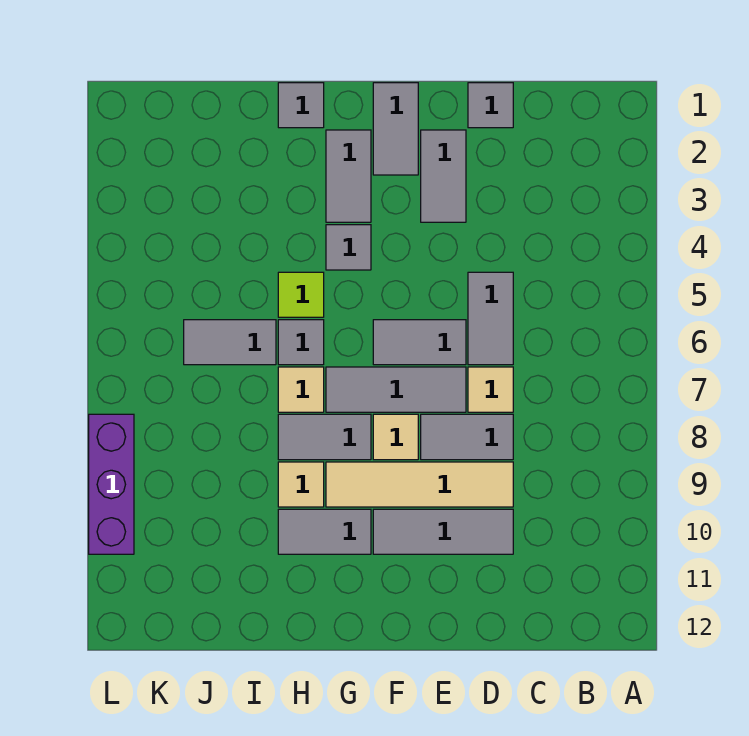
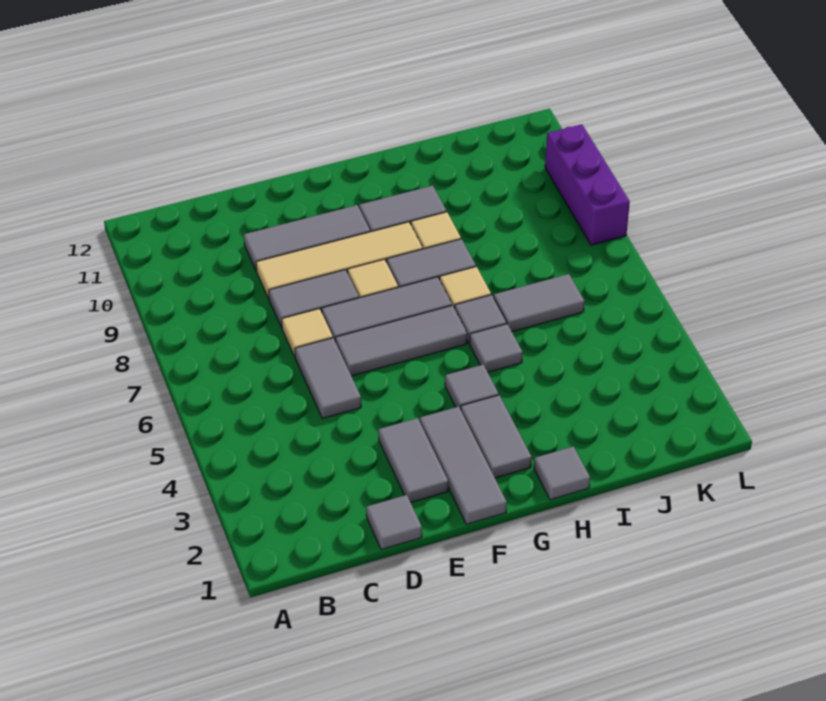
grey 1x2 tile [373,320,466,365] -> grey 1x3 tile [335,306,467,376]
grey 1x2 tile [373,83,418,175] -> grey 1x3 tile [420,406,507,524]
lime 1x1 tile [278,272,324,317] -> grey 1x1 tile [470,324,523,372]

